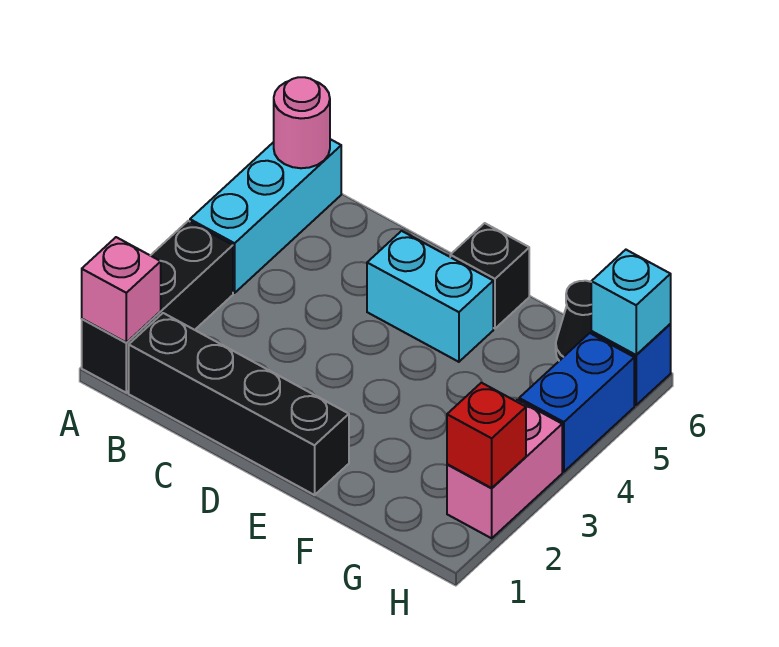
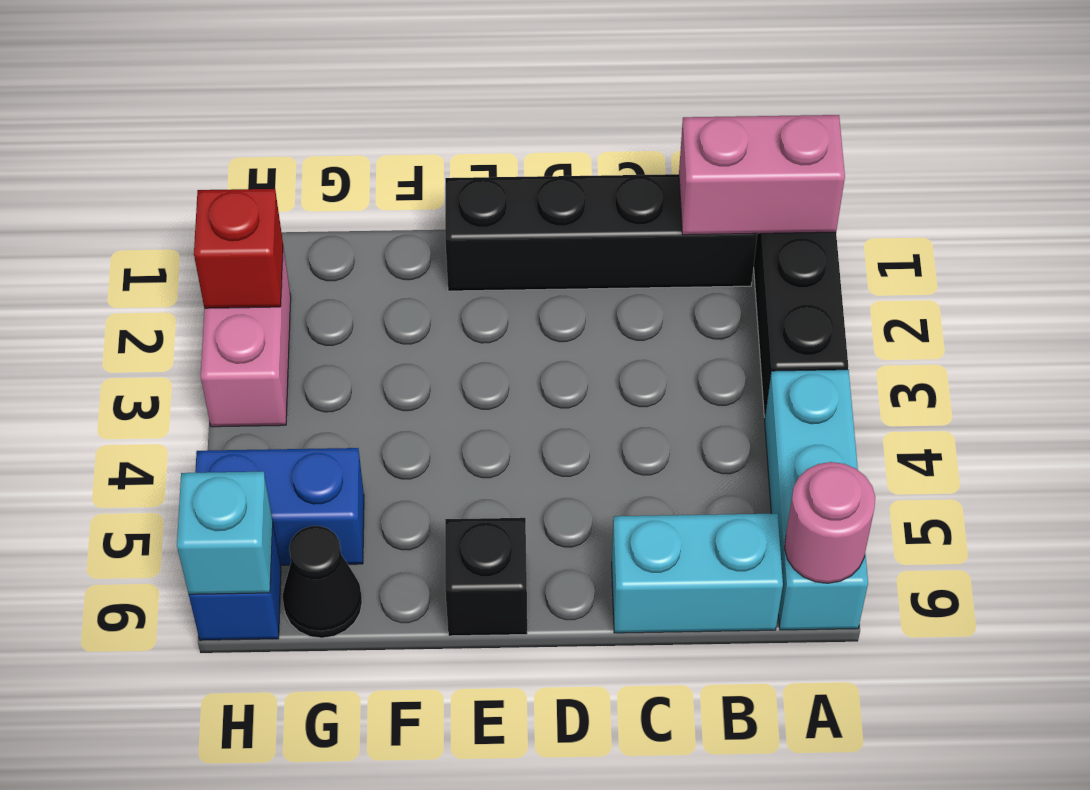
pink 1x1 brick [82,237,161,342] -> pink 1x2 brick [679,115,845,235]
cyan 1x2 brick [367,231,493,362] -> cyan 1x2 brick moved to [612,514,783,633]
blue 1x2 brick [519,333,634,472] -> blue 1x2 brick turned to [195,448,364,565]

